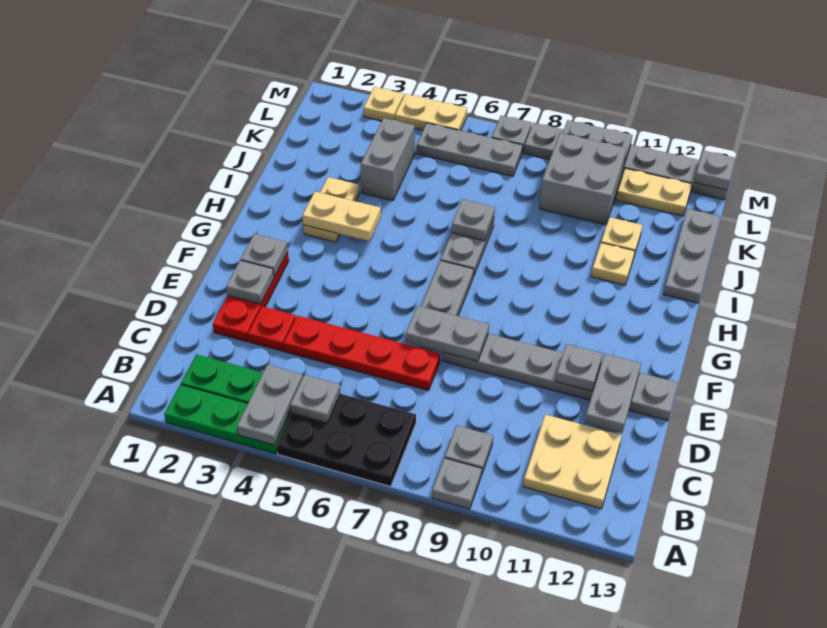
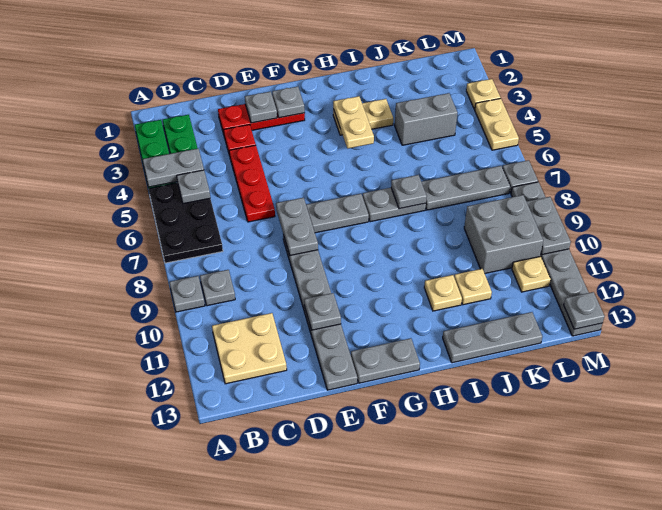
red 1x4 plate [284,316,440,390] -> red 1x3 plate [229,145,275,222]
grey 1x2 plate [585,354,641,433] -> grey 1x2 plate moved to [351,338,420,383]
grey 1x3 plate [417,123,523,176] -> grey 1x3 plate turned to [422,166,510,210]
tan 1x2 plate [616,168,692,216] -> tan 1x1 plate [512,256,551,292]

